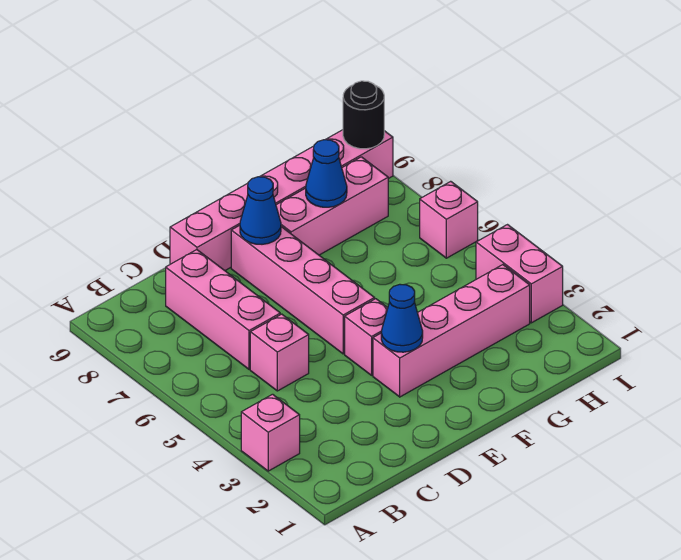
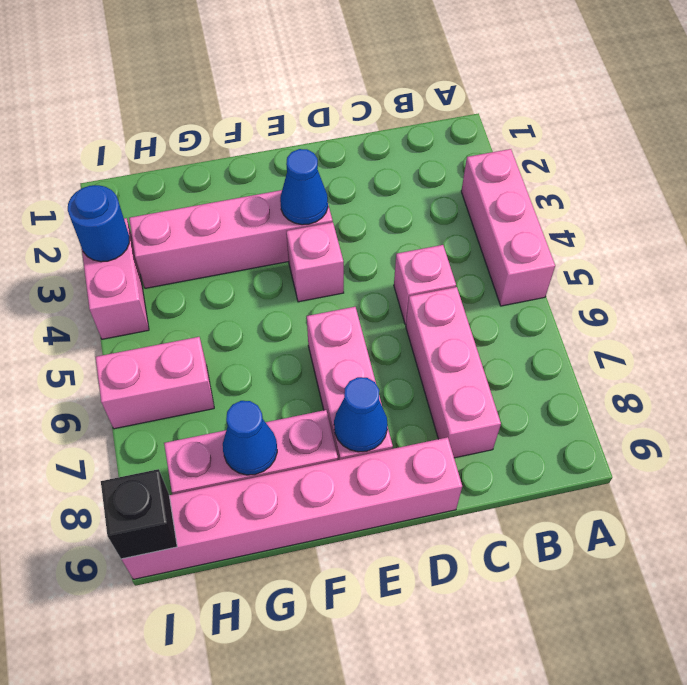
pink 1x1 brick [241,394,300,471] -> pink 1x3 brick [461,149,555,306]
pink 1x4 brick [231,225,375,354] -> pink 1x3 brick [307,307,393,460]
none -> blue 1x1 round brick [68,185,129,262]
pink 1x1 brick [420,181,478,258] -> pink 1x2 brick [96,337,214,429]
black 1x1 round brick [343,81,384,149] -> black 1x1 brick [101,469,177,559]

